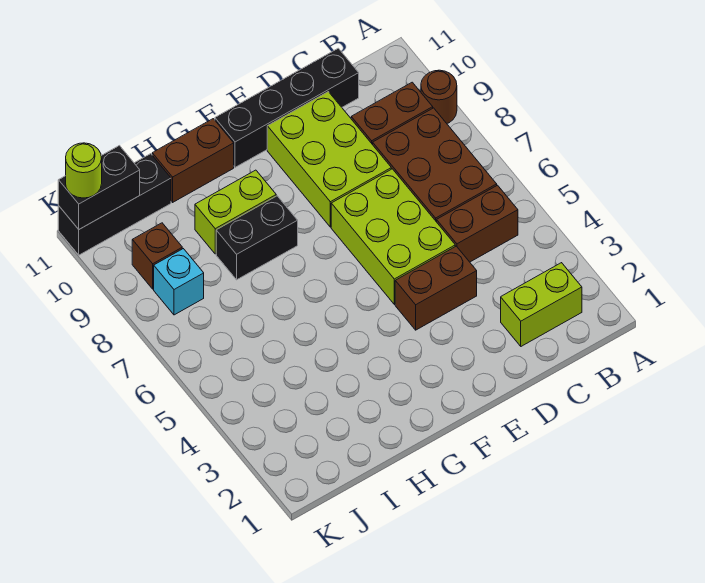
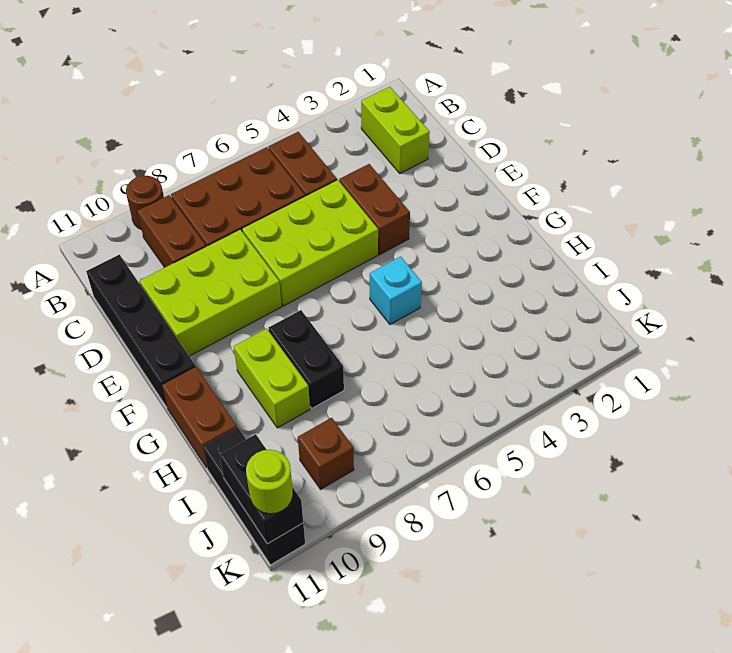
cyan 1x1 brick [154,249,204,315] -> cyan 1x1 brick moved to [370,257,422,324]

